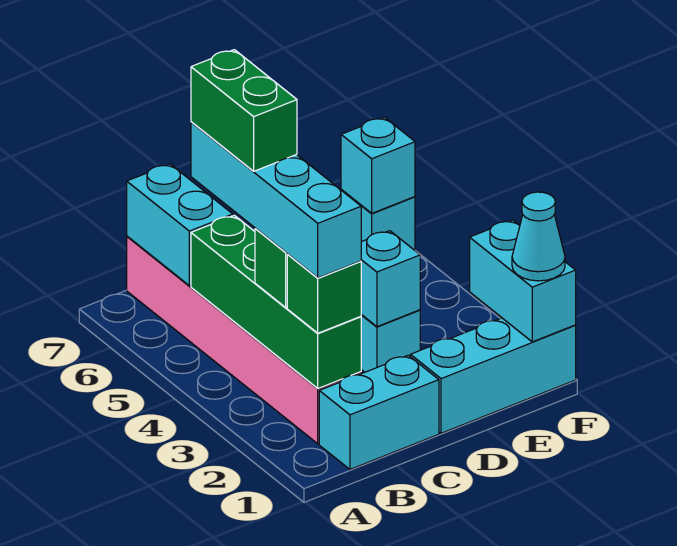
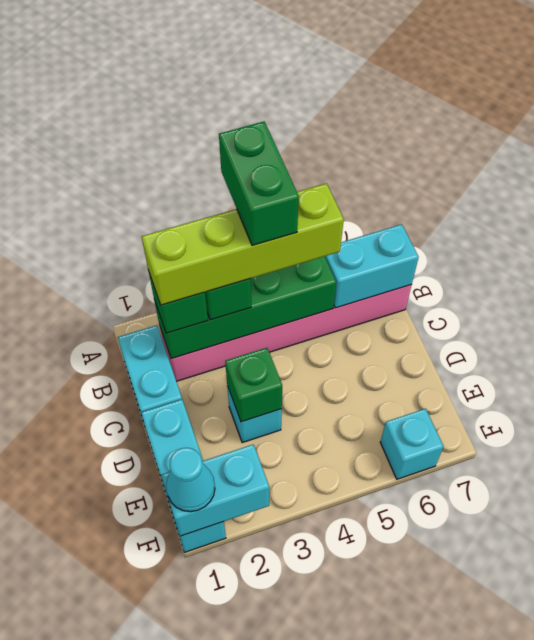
cyan 1x4 brick [191,122,361,278] -> lime 1x4 brick [141,183,344,305]
green 1x2 brick [191,50,297,171] -> green 1x2 brick turned to [219,122,299,246]
cyan 1x1 brick [361,231,420,327] -> green 1x1 brick [225,348,282,422]
cyan 1x1 brick [341,117,415,213] -> none

